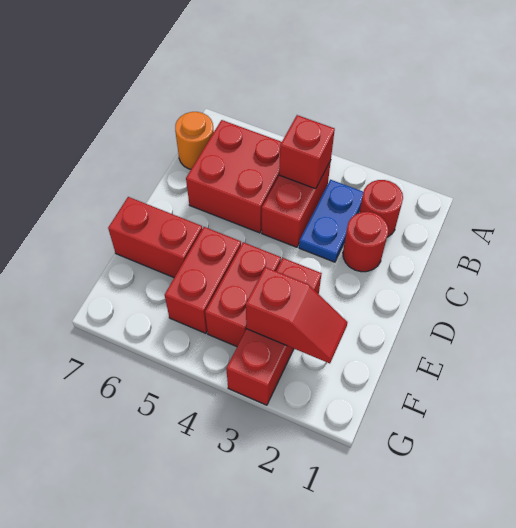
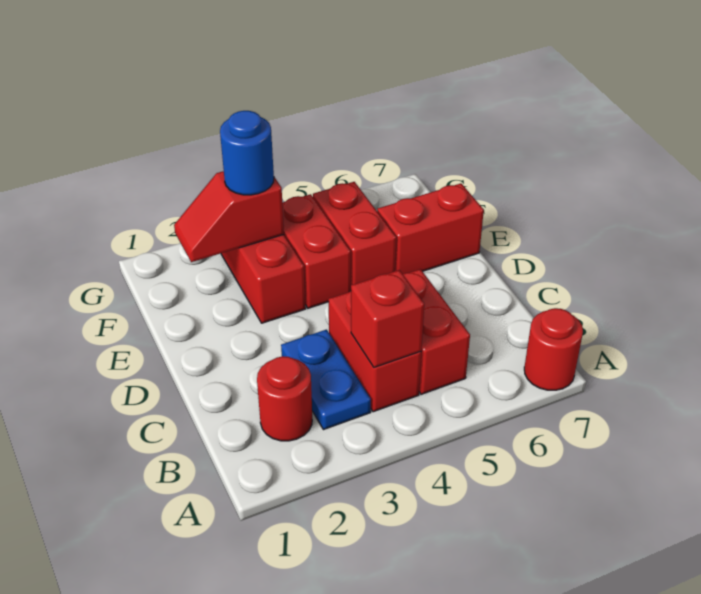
red 2x2 brick [186,120,282,233] -> red 1x2 brick [403,269,470,394]
orange 1x1 round brick [175,112,214,169] -> none
red 1x1 round brick [343,212,388,272] -> red 1x1 round brick moved to [524,308,583,390]
none -> blue 1x1 round brick [220,111,274,195]

